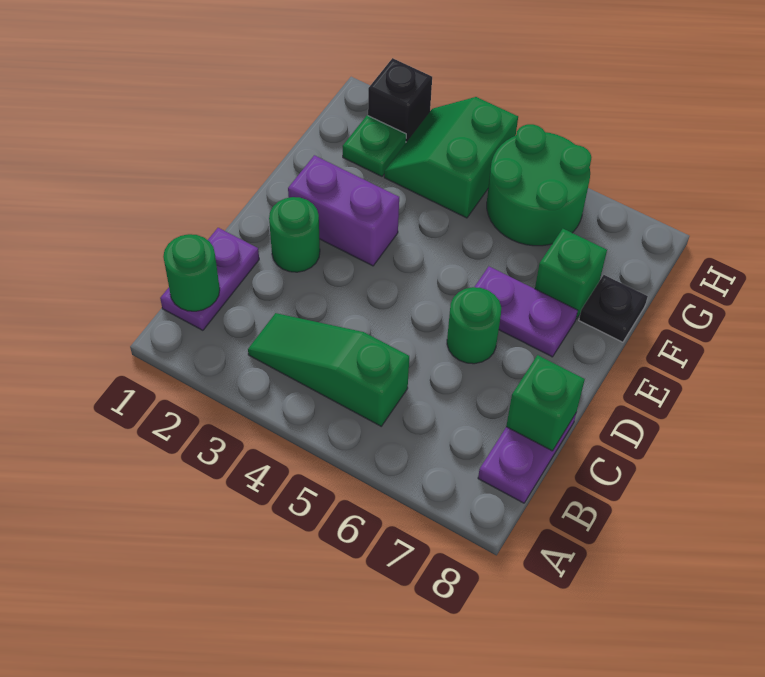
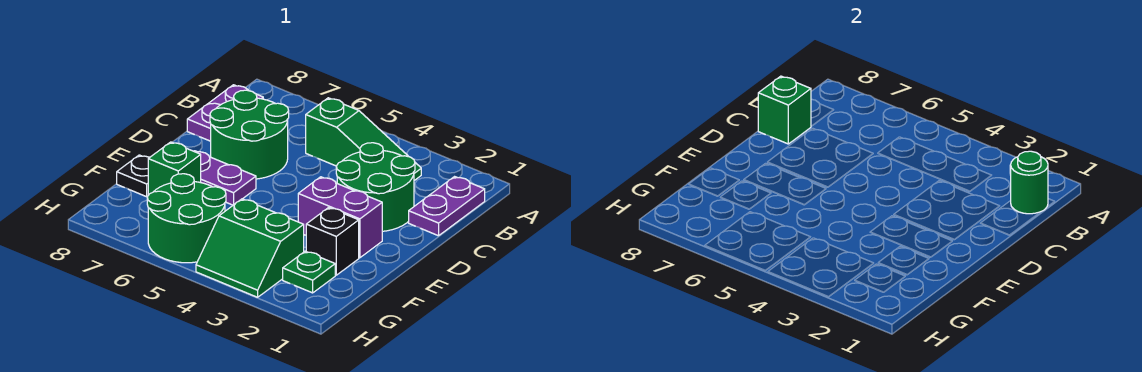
green 1x1 round brick [269,197,320,272] -> green 2x2 round brick [336,143,415,231]
green 1x1 round brick [447,287,501,364] -> green 2x2 round brick [210,90,289,179]
green 2x2 slope [384,97,518,218] -> green 2x2 slope turned to [196,199,304,297]
black 1x1 brick [368,58,432,142] -> black 1x1 brick moved to [306,208,359,275]

